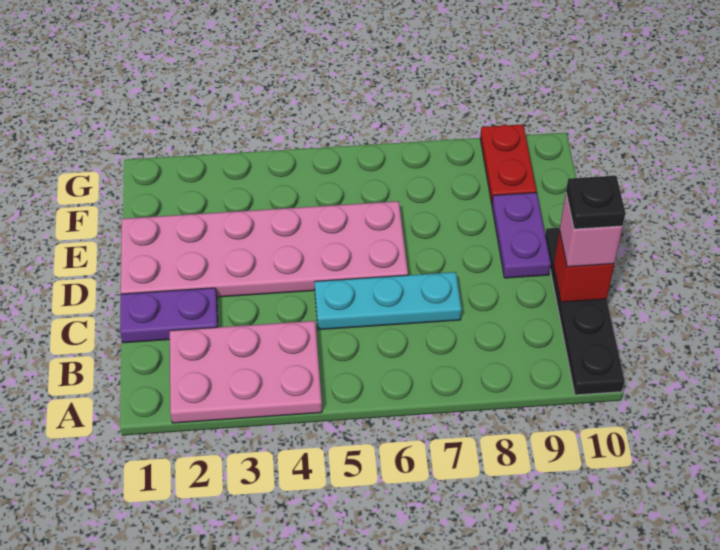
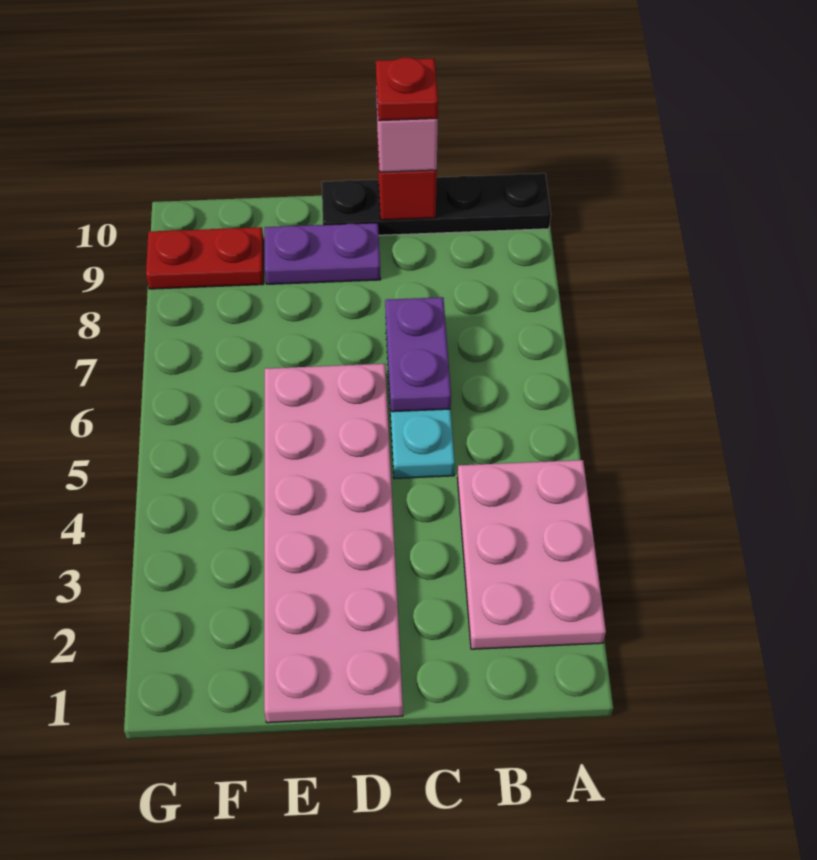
purple 1x2 plate [120,288,218,343] -> purple 1x2 plate moved to [385,297,451,412]
black 1x1 plate [566,176,625,229] -> red 1x1 plate [376,57,438,121]

